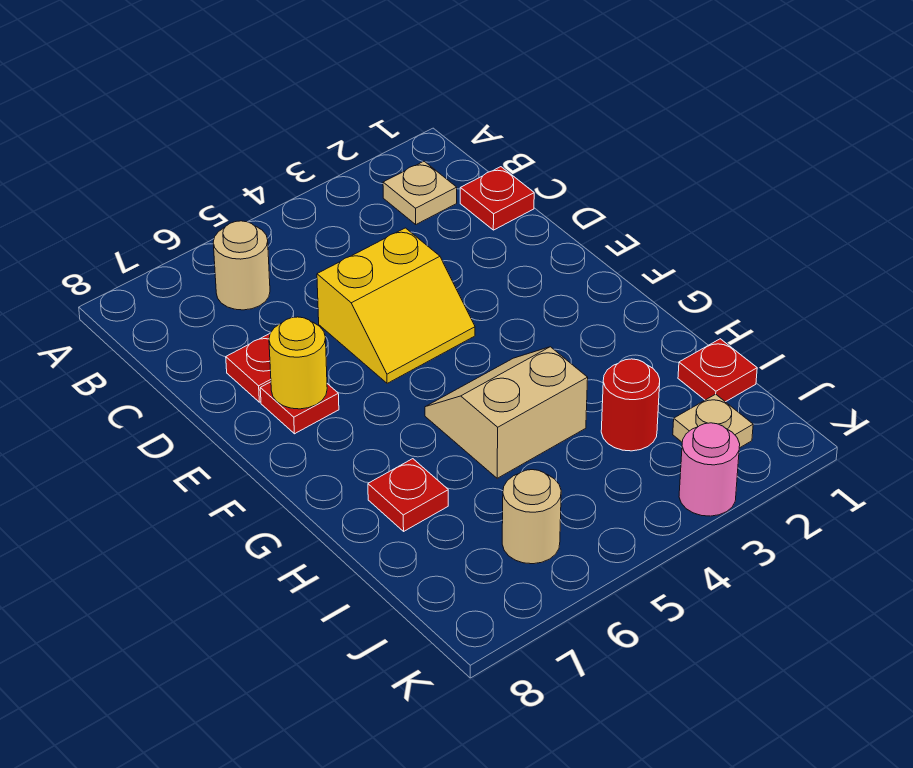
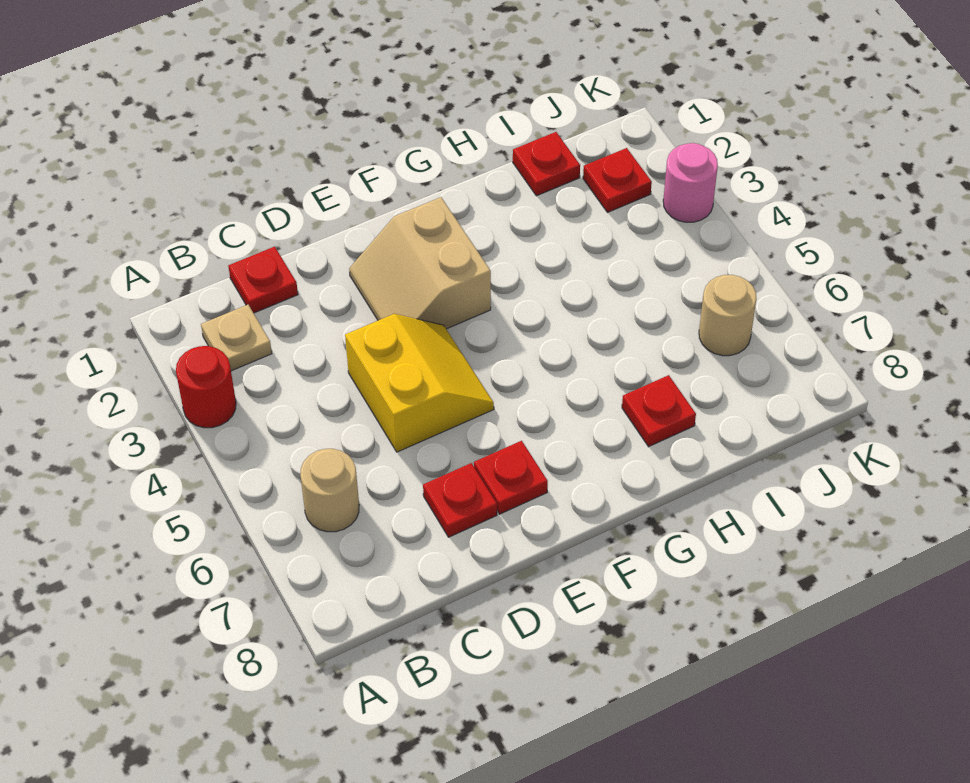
yellow 1x1 round brick [269,317,327,409] -> none
tan 2x2 slope [425,347,588,478] -> tan 2x2 slope moved to [349,197,491,329]
red 1x1 round brick [601,359,660,451] -> red 1x1 round brick moved to [176,346,236,428]
tan 1x1 plate [673,394,753,448] -> red 1x1 plate [583,148,652,212]

